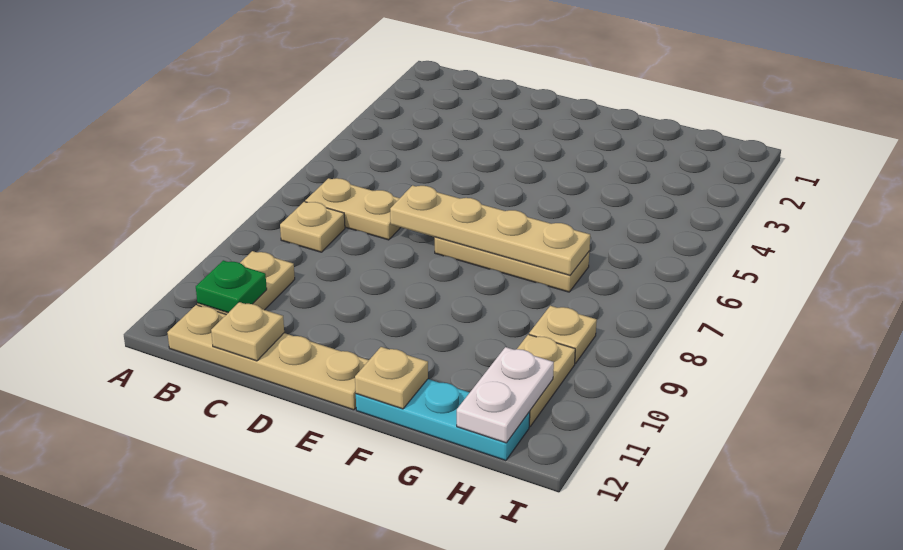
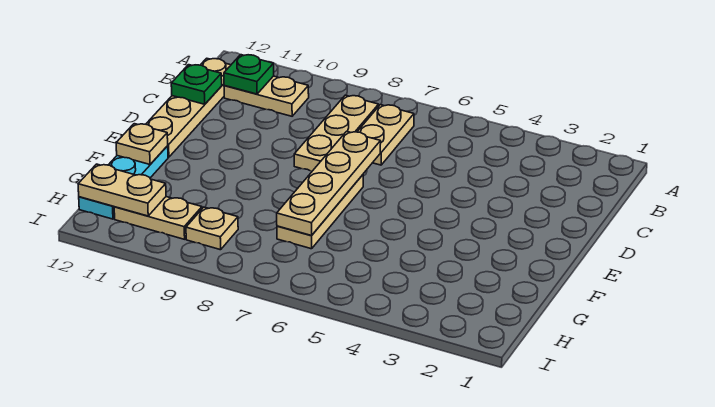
tan 1x1 plate [280,202,345,252] -> tan 1x3 plate [294,95,379,171]
tan 1x1 plate [211,302,284,361] -> green 1x1 plate [171,65,222,104]
white 1x2 plate [457,347,554,443] -> tan 1x2 plate [78,164,166,216]

